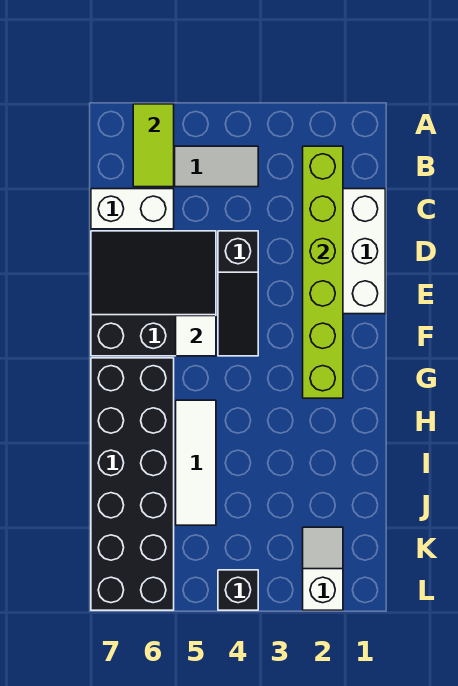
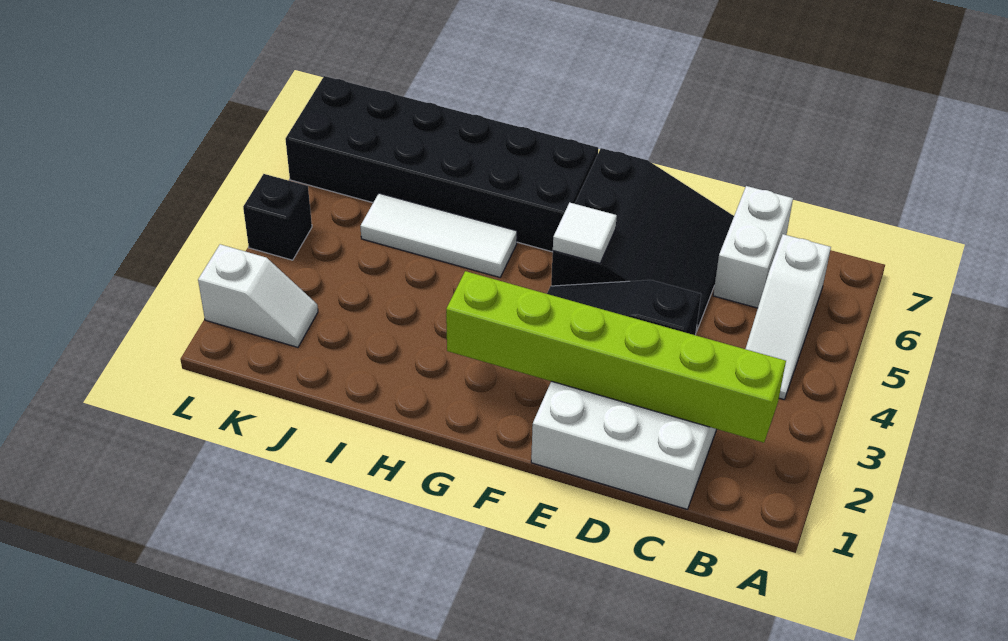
lime 1x2 tile [133,104,174,187] -> none

